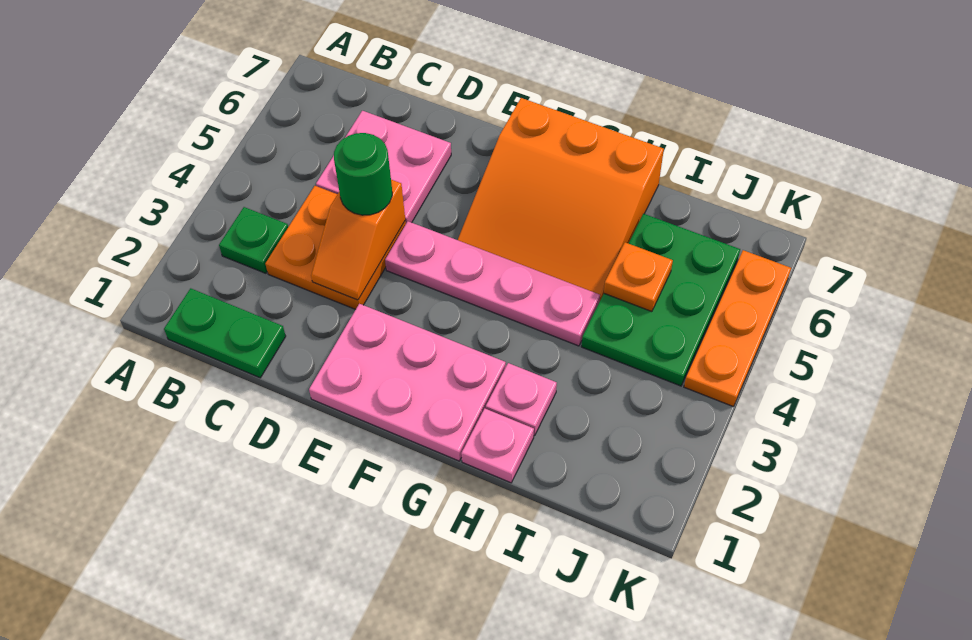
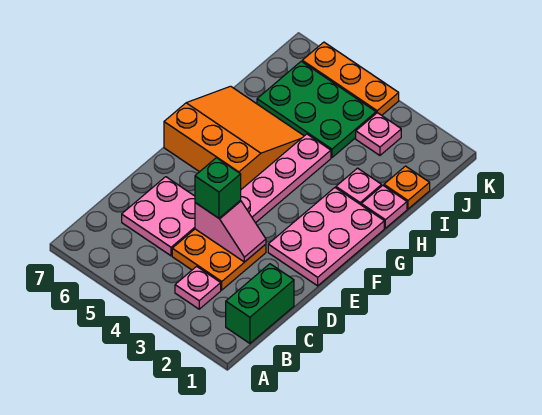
green 1x2 plate [164,288,286,378] -> green 1x2 brick [226,264,294,343]
green 1x1 plate [219,207,288,273] -> pink 1x1 plate [175,266,221,309]
orange 1x2 slope [311,180,405,300] -> pink 1x2 slope [195,200,266,262]
green 1x1 round brick [334,133,392,215] -> green 1x1 brick [195,158,241,218]
orange 3x3 slope [458,98,664,300] -> orange 3x3 slope turned to [164,86,304,189]
orange 1x1 plate [604,242,673,312] -> orange 1x1 plate moved to [384,166,430,209]
none -> pink 1x1 plate [356,113,401,155]

